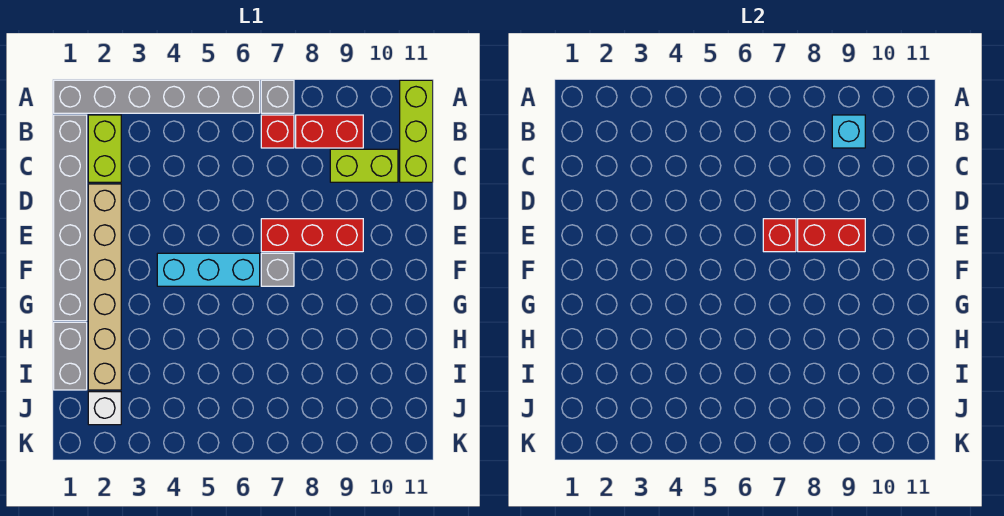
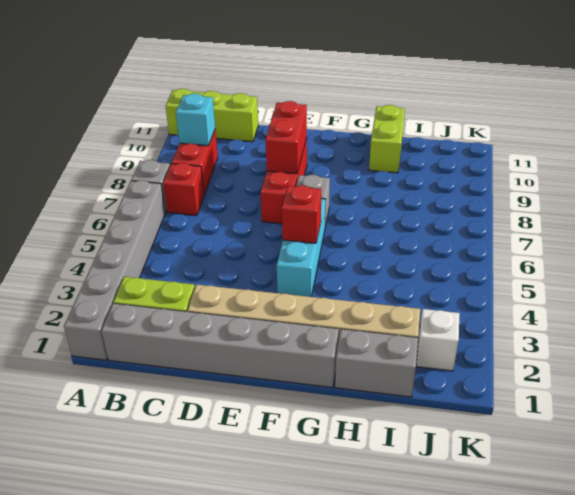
lime 1x2 brick [330,149,398,182] -> lime 1x2 brick moved to [369,105,405,173]
red 1x1 brick [763,219,796,252] -> red 1x1 brick moved to [282,185,321,243]

